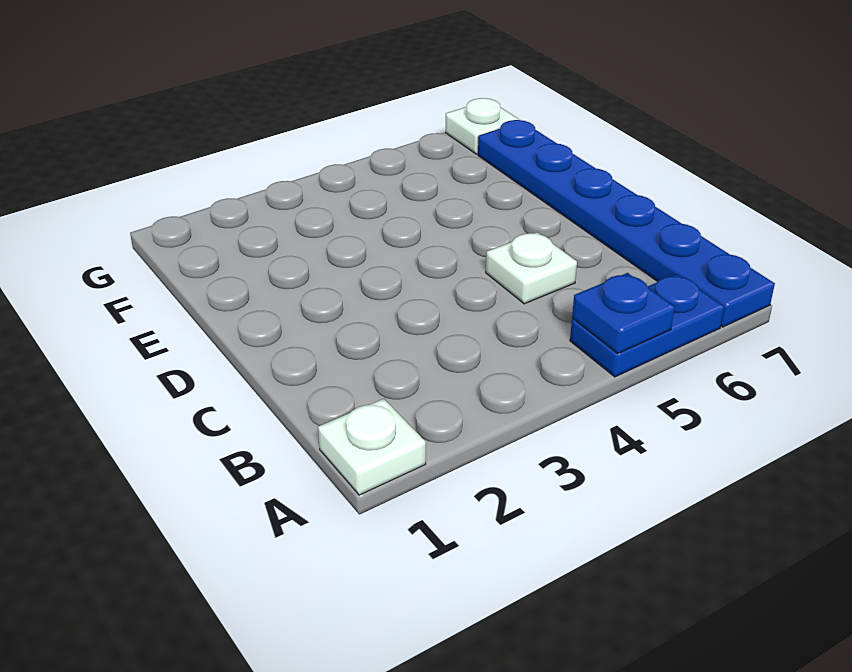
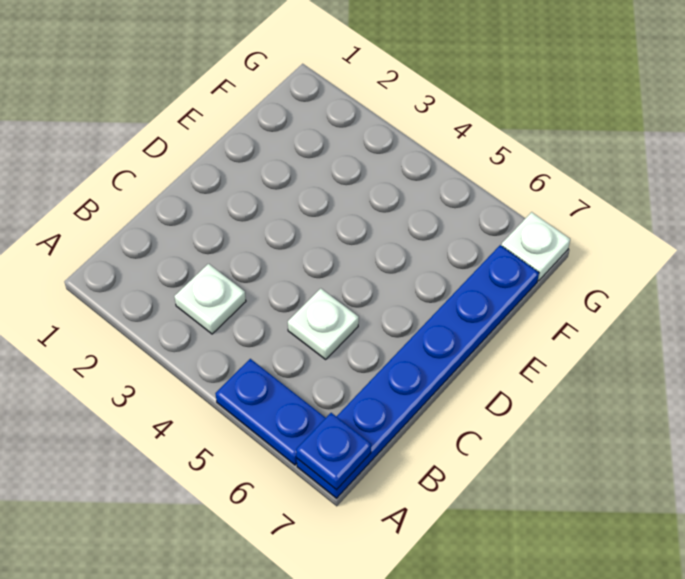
white 1x1 plate [318,399,426,495] -> white 1x1 plate moved to [174,264,246,334]
blue 1x1 plate [572,273,675,353] -> blue 1x1 plate moved to [296,413,371,490]

